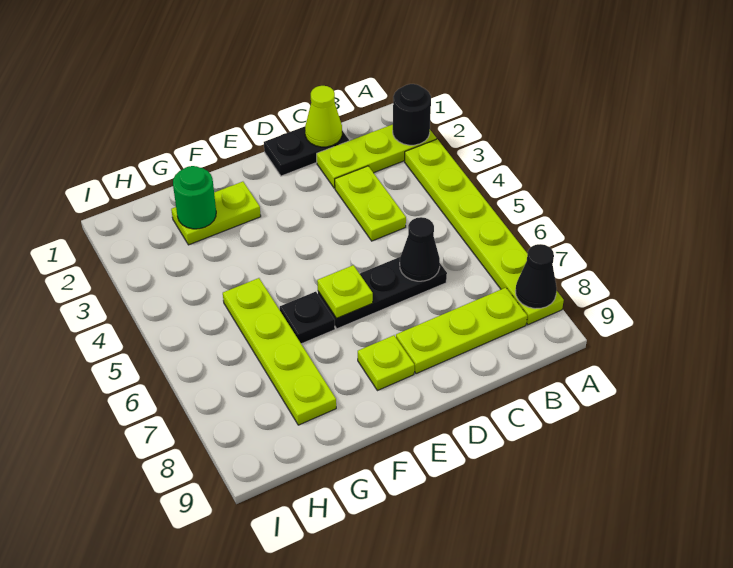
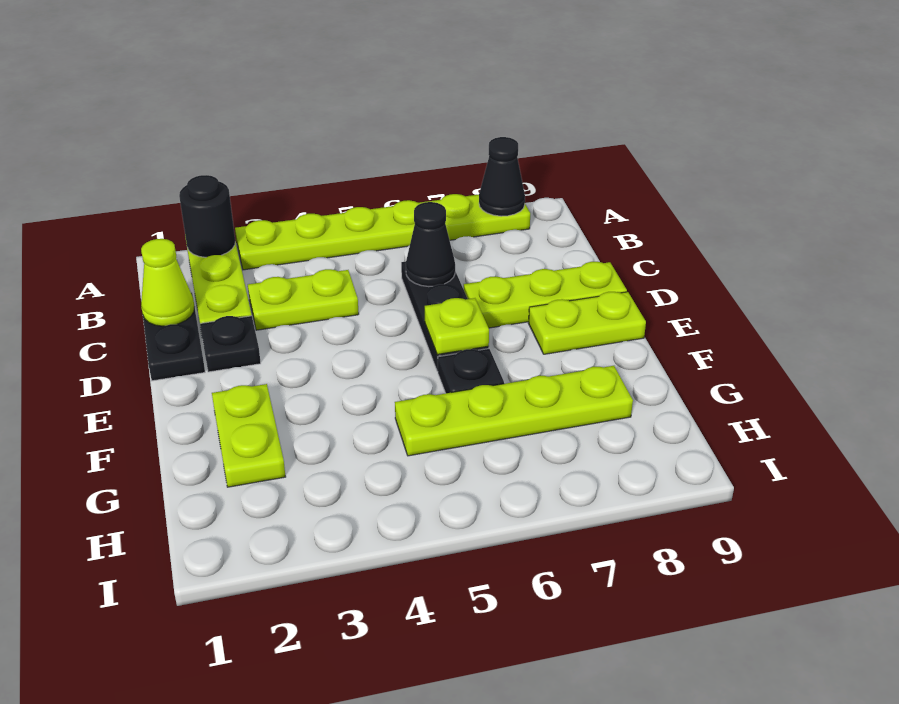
lime 1x3 plate [396,288,527,374] -> lime 1x3 plate turned to [464,261,627,328]
none -> black 1x1 plate [200,316,261,372]
lime 1x1 plate [358,335,414,391] -> lime 1x2 plate [528,292,646,354]
green 1x1 round brick [173,166,216,229] -> none

